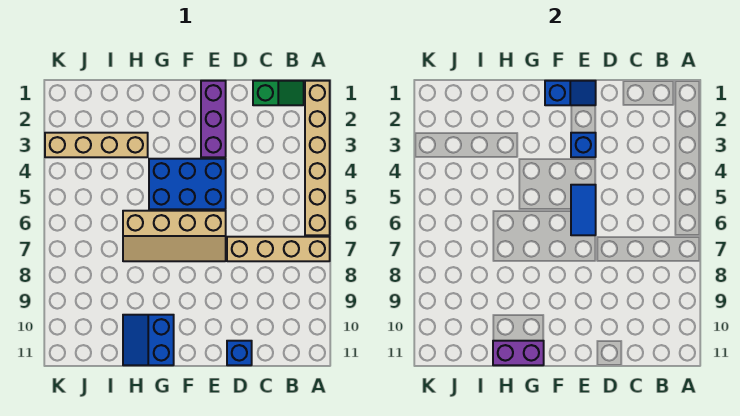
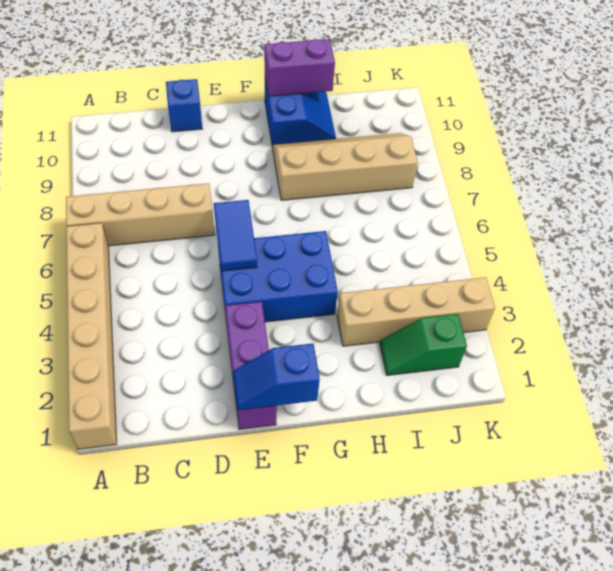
green 1x2 slope [253,81,304,105] -> green 1x2 slope moved to [380,314,467,375]
blue 1x1 brick [571,133,596,157] -> none
tan 2x4 slope [123,211,226,261] -> tan 2x4 slope moved to [273,133,418,200]

